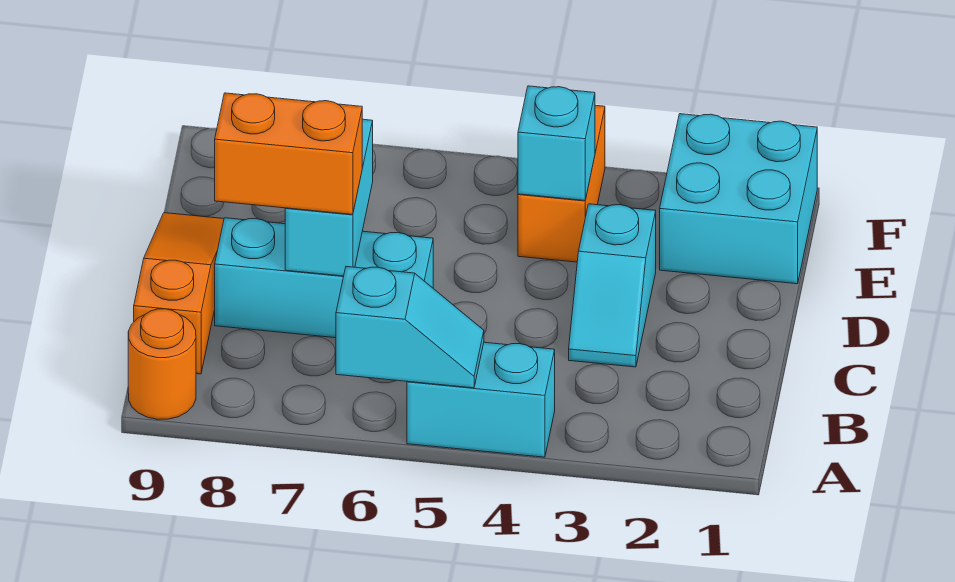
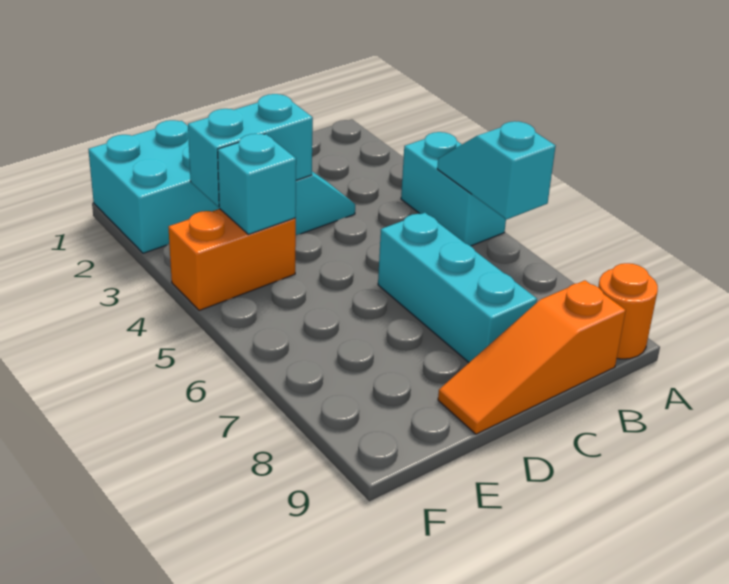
cyan 1x2 brick [285,119,373,276] -> cyan 1x2 brick moved to [188,94,313,207]
orange 1x2 brick [215,93,362,215] -> none

